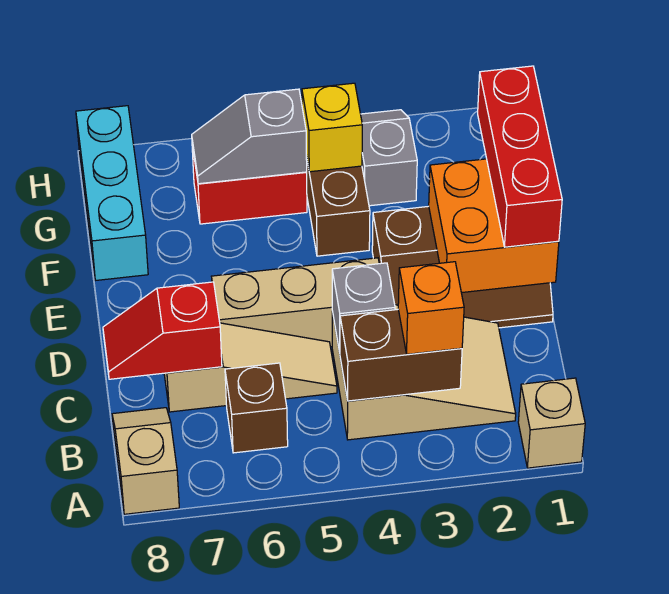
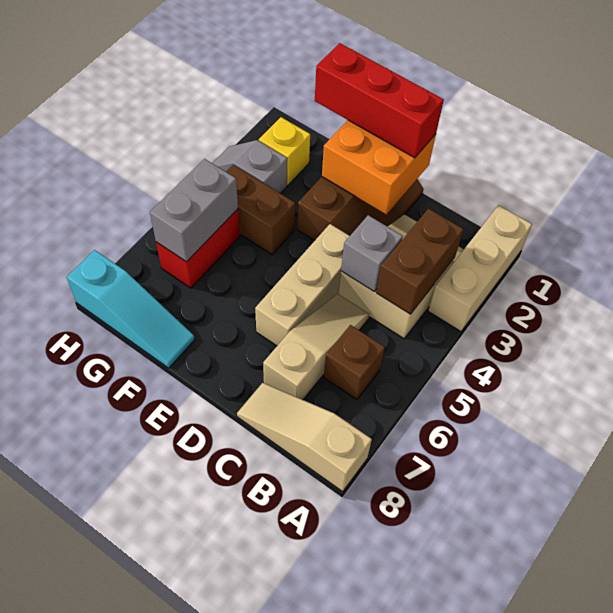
tan 1x1 brick [518,378,585,468] -> tan 1x3 brick [428,205,532,331]
tan 1x2 slope [112,408,179,514] -> tan 1x3 slope [237,383,372,492]
orange 1x1 brick [398,262,464,354] -> none
red 1x2 slope [103,282,222,379] -> none
cyan 1x3 brick [76,106,148,280] -> cyan 1x3 slope [67,250,195,368]
yellow 1x1 brick [302,83,362,172] -> yellow 1x1 brick moved to [259,117,310,185]
grey 1x2 slope [192,89,307,184] -> grey 1x2 brick [150,159,238,262]

